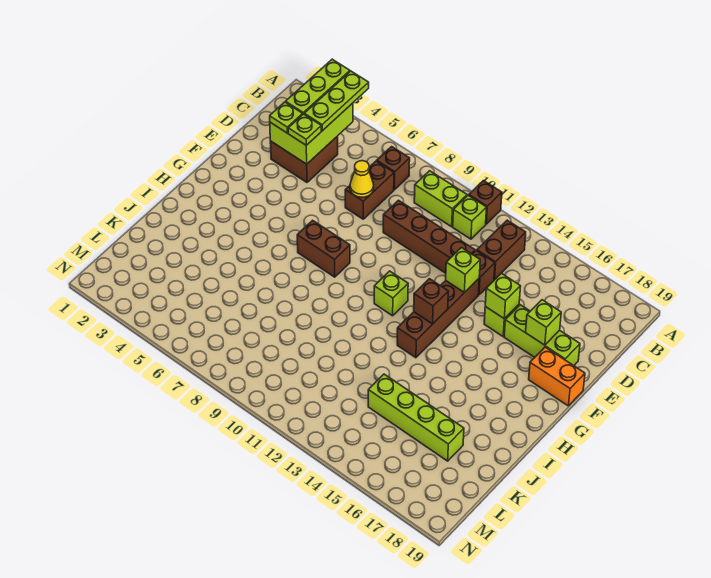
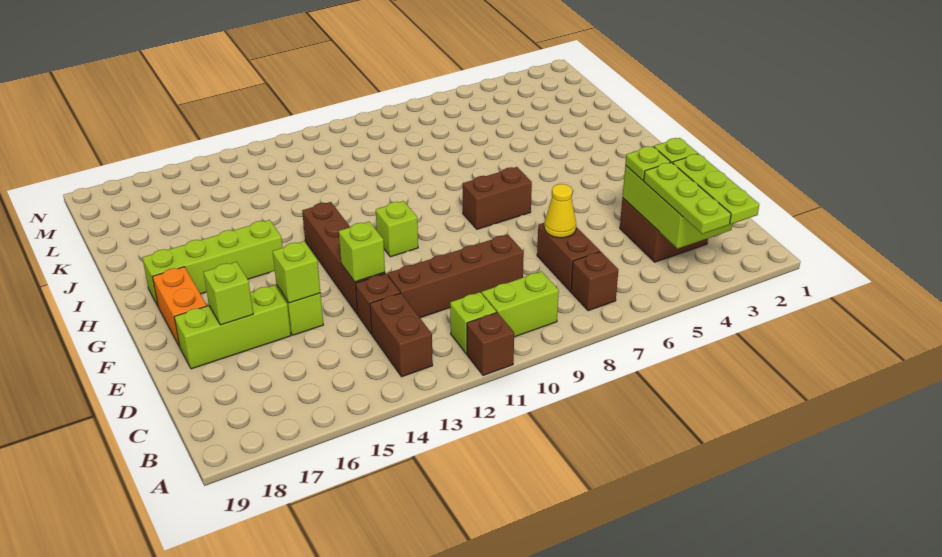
orange 1x2 brick [529,347,585,406] -> orange 1x2 brick turned to [153,267,207,347]
brown 1x1 brick [414,279,448,324] -> none
lime 1x4 brick [368,374,464,461] -> lime 1x4 brick moved to [142,220,283,306]

